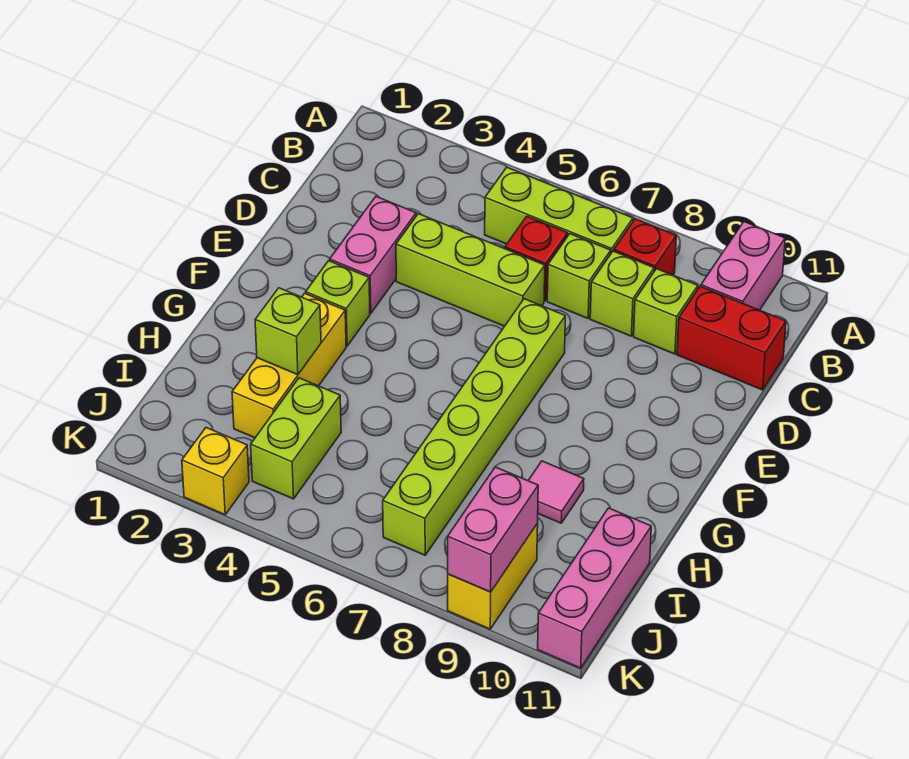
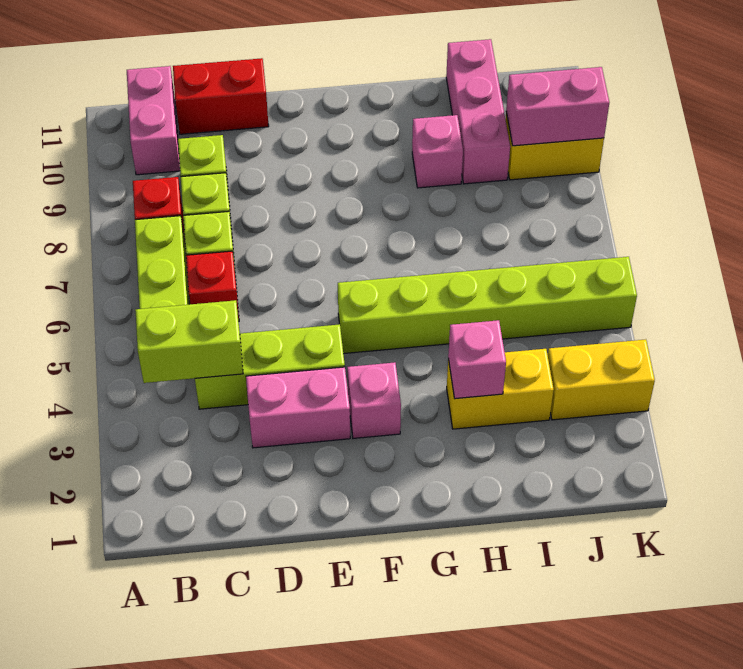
pink 1x2 brick [701,222,785,310] -> pink 1x2 brick turned to [127,66,180,175]
red 1x2 brick [677,286,786,390] -> red 1x2 brick turned to [173,58,269,134]
lime 1x3 brick [396,214,545,326] -> lime 1x3 brick turned to [195,324,345,409]
lime 1x6 brick [383,299,565,555] -> lime 1x6 brick moved to [338,257,637,354]
lime 1x1 brick [306,261,370,346] -> pink 1x1 brick [347,362,401,438]
yellow 1x3 brick [232,293,346,438] -> yellow 1x2 brick [447,349,554,429]
lime 1x1 brick [255,288,321,375] -> pink 1x1 brick [448,320,506,399]
pink 1x1 tile [528,461,584,523] -> pink 1x1 brick [412,115,463,188]
lime 1x2 brick [251,378,341,499] -> lime 1x2 brick moved to [135,300,243,383]
pink 1x3 brick [538,508,651,668] -> pink 1x3 brick turned to [446,39,510,184]
yellow 1x1 brick [182,428,249,515] -> yellow 1x2 brick [548,339,655,420]

